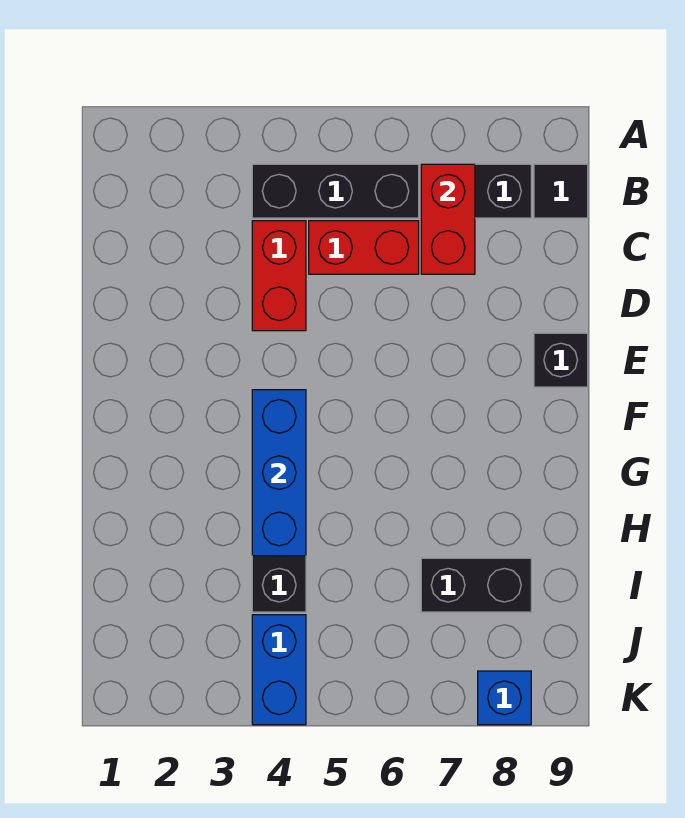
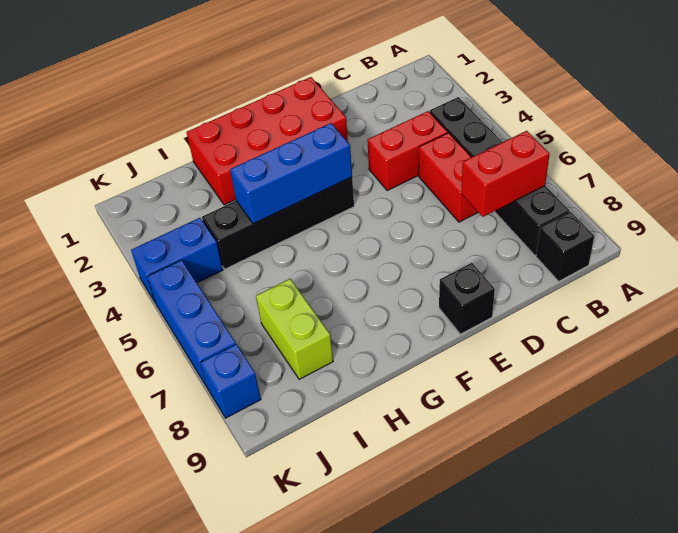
black 1x1 tile [534,164,588,218] -> black 1x1 brick [536,212,594,281]
none -> red 2x4 brick [187,77,348,205]
black 1x2 brick [421,558,531,612] -> lime 1x2 brick [256,279,333,379]
none -> blue 1x3 brick [147,260,236,387]

